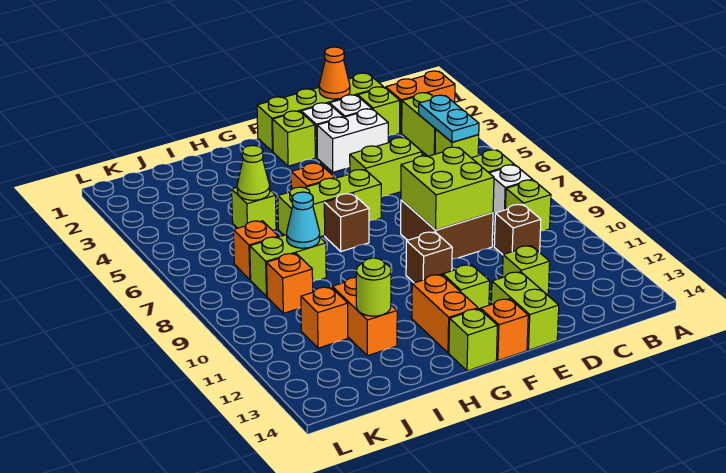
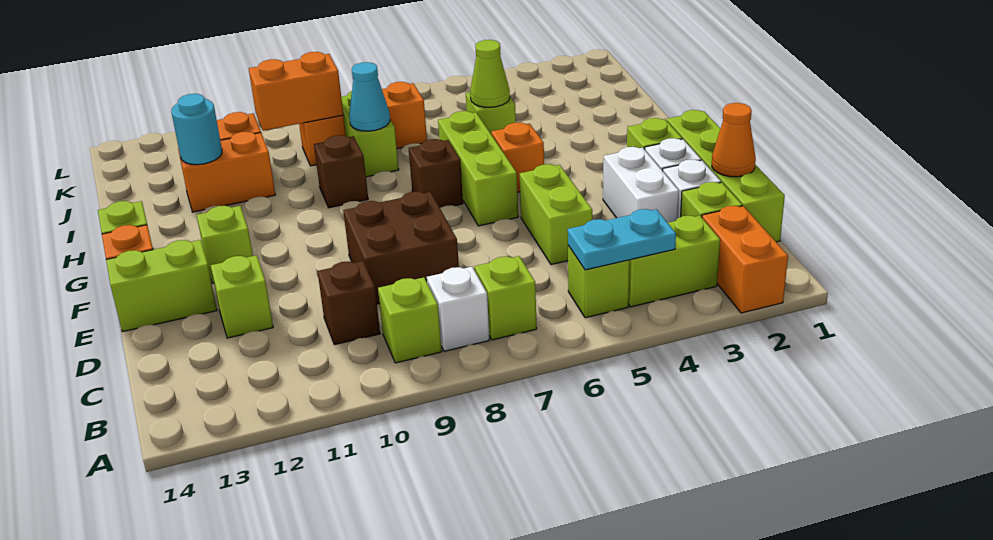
lime 2x2 brick [401,147,494,230] -> none
brown 1x1 brick [406,232,452,283] -> brown 1x1 brick moved to [314,135,368,208]
orange 1x2 brick [412,274,478,353] -> orange 1x2 brick moved to [249,52,343,131]
lime 1x1 round brick [356,258,391,316] -> cyan 1x1 round brick [171,94,222,165]

